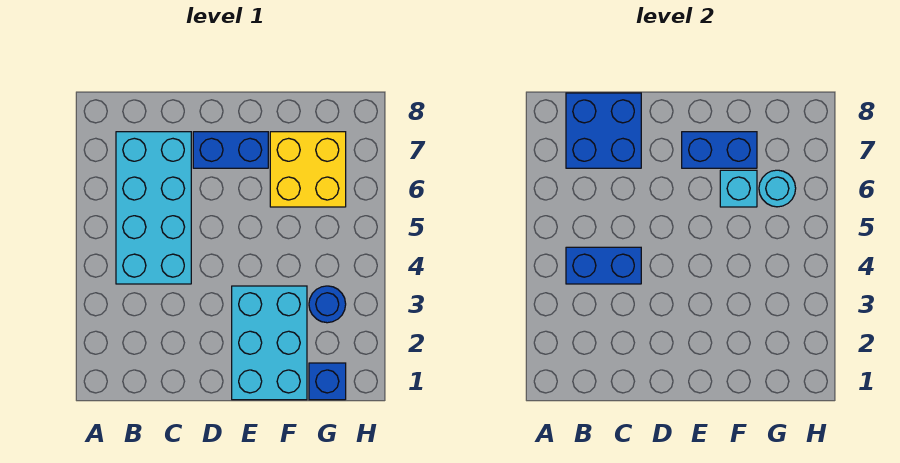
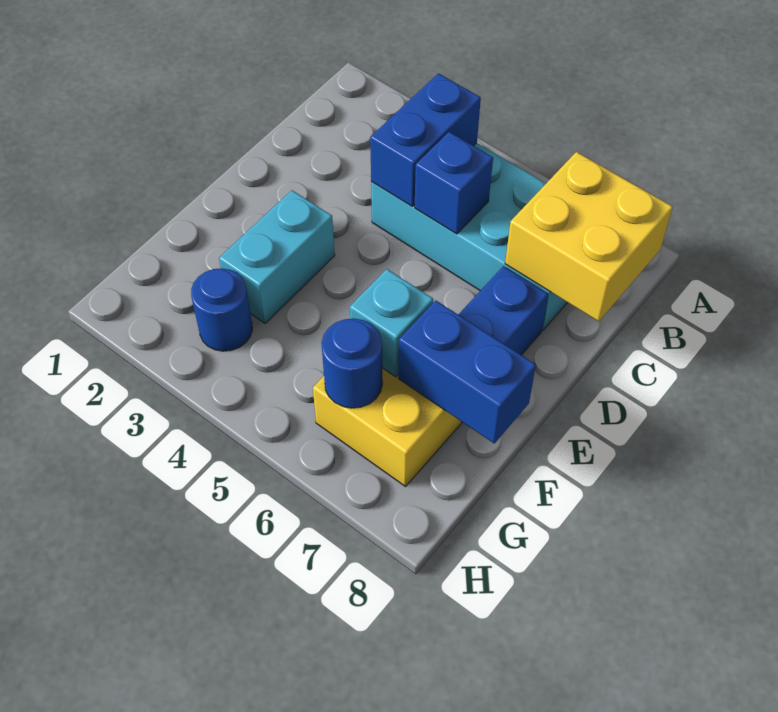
blue 2x2 brick [566,93,641,168] -> yellow 2x2 brick [505,152,673,322]
cyan 2x3 brick [232,286,307,400] -> cyan 1x2 brick [219,190,335,323]
blue 1x2 brick [682,132,757,168] -> blue 1x2 brick turned to [398,300,536,444]
blue 1x1 brick [309,363,346,400] -> blue 1x1 brick moved to [415,132,493,234]
cyan 1x1 round brick [759,170,796,207] -> blue 1x1 round brick [321,319,383,408]

